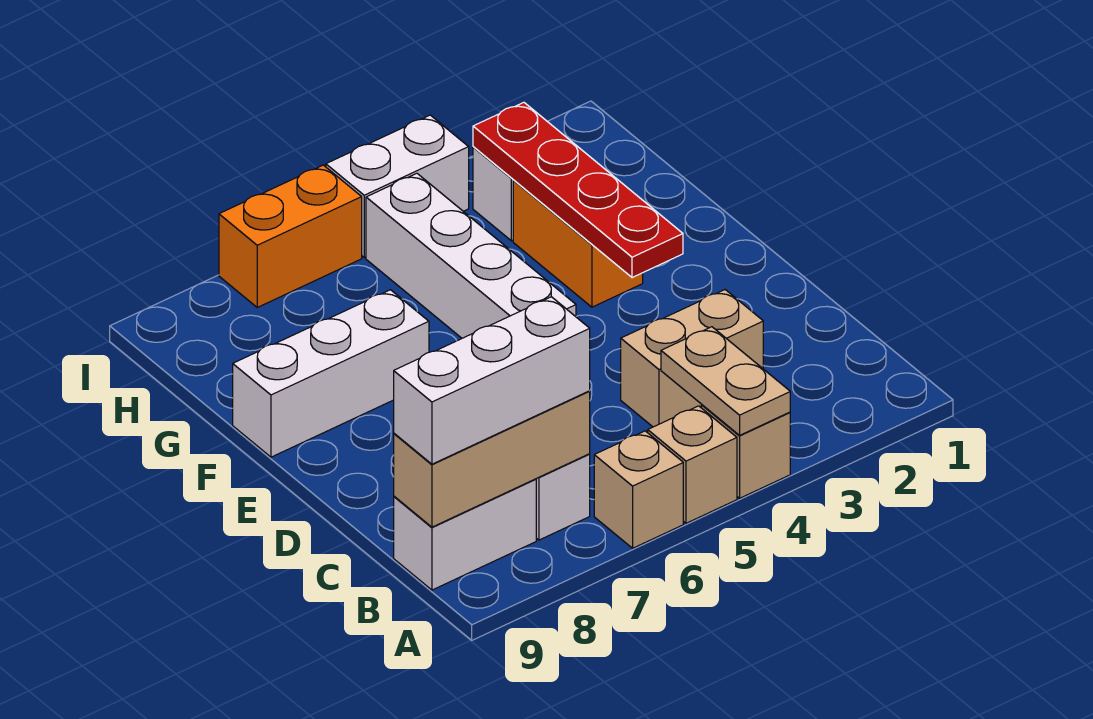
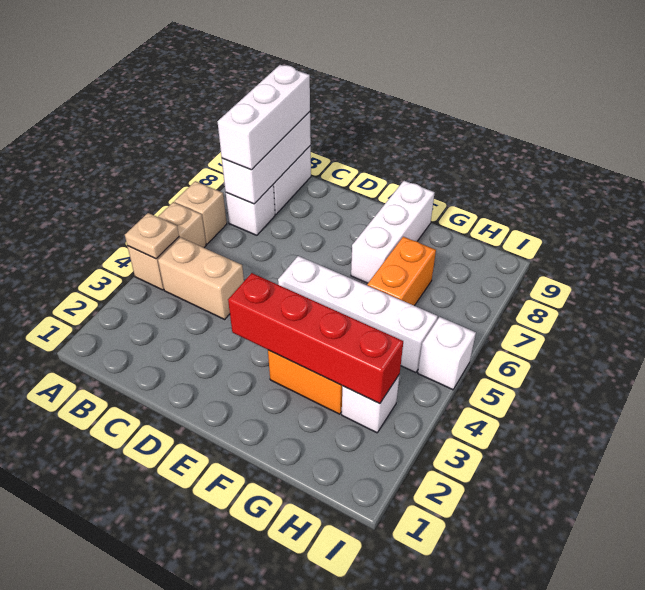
tan 1x2 plate [661,327,790,435] -> tan 1x1 plate [125,213,179,259]
tan 1x3 brick [394,391,590,527] -> white 1x3 brick [222,112,311,204]
tan 1x2 brick [621,290,763,427] -> tan 1x2 brick turned to [158,237,244,319]
red 1x4 plate [473,102,683,278] -> red 1x4 brick [228,273,403,404]
white 1x2 brick [326,115,469,257] -> white 1x1 brick [418,317,476,390]
orange 1x2 brick [219,165,362,307] -> orange 1x2 brick moved to [367,237,436,306]

